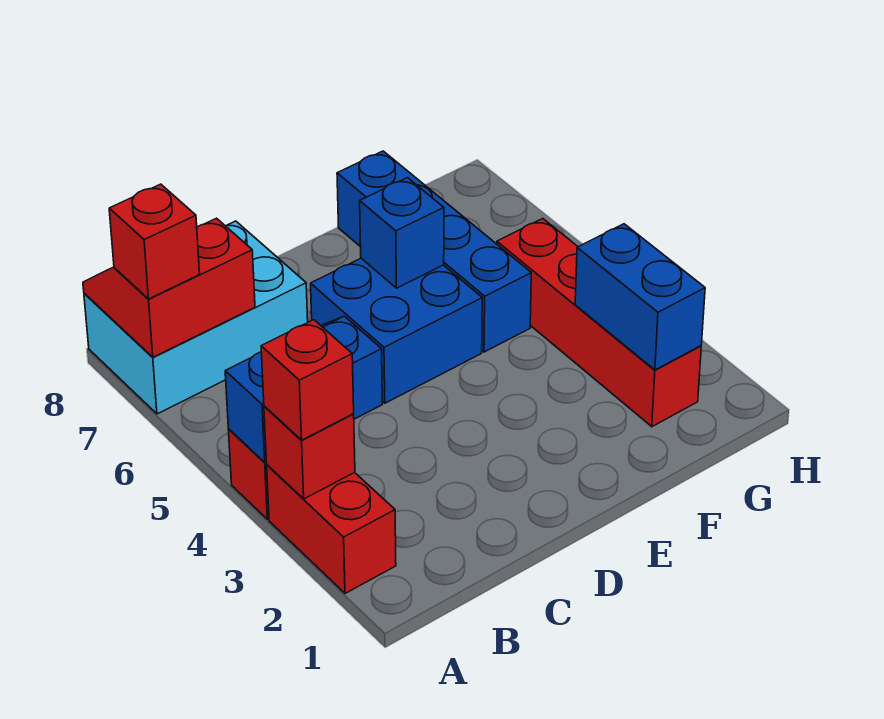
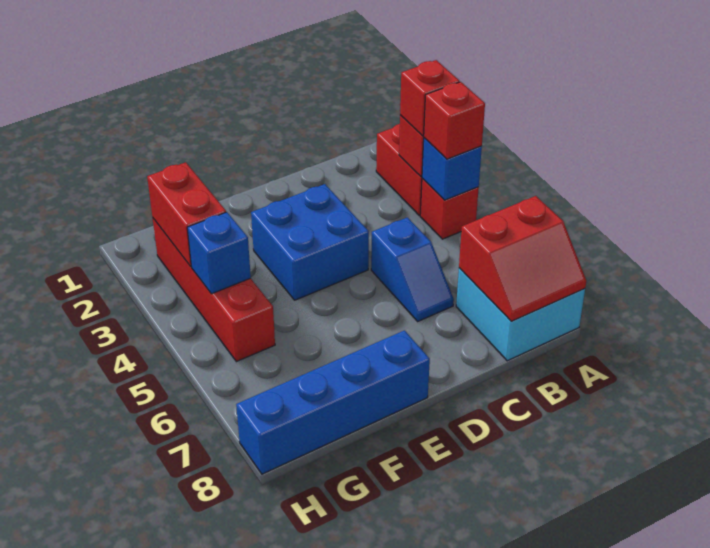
cyan 2x3 brick [84,221,308,414] -> cyan 2x2 brick [456,268,585,361]
red 1x1 brick [109,184,200,299] -> red 1x1 brick moved to [424,82,485,159]
blue 2x2 brick [311,258,482,403] -> blue 2x2 brick moved to [251,184,369,300]
blue 1x1 brick [360,178,444,288] -> blue 1x1 brick moved to [187,212,251,294]
blue 1x4 brick [337,151,531,352] -> blue 1x4 brick turned to [236,330,430,474]
blue 1x2 brick [575,224,705,370] -> red 1x2 brick [147,162,226,267]

